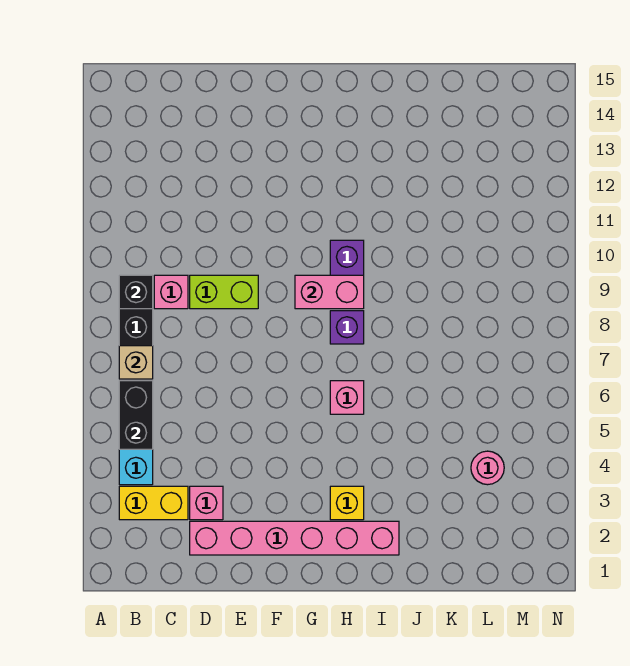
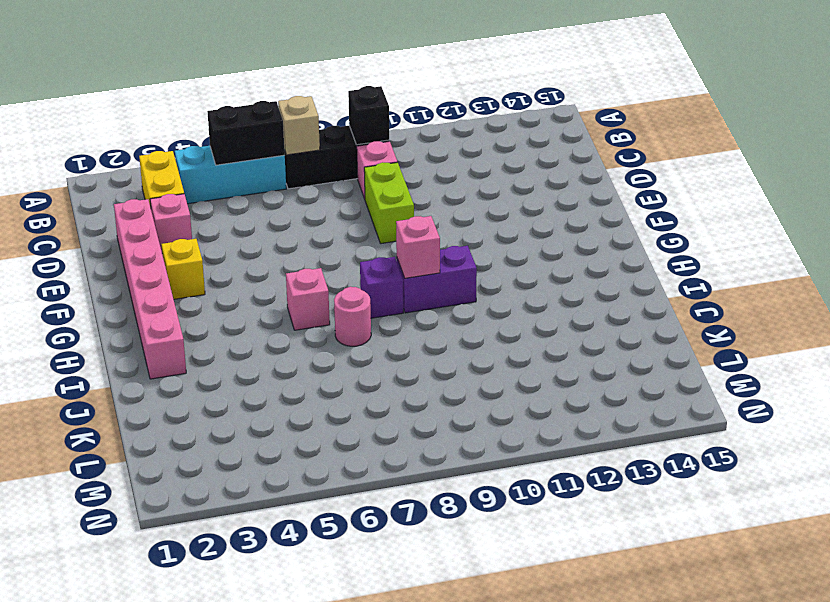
pink 1x2 brick [295,275,364,309] -> pink 1x1 brick [396,216,440,278]
yellow 1x1 brick [330,486,364,520] -> yellow 1x1 brick moved to [162,239,205,299]
pink 1x1 round brick [471,451,504,485] -> pink 1x1 round brick moved to [334,287,371,346]

